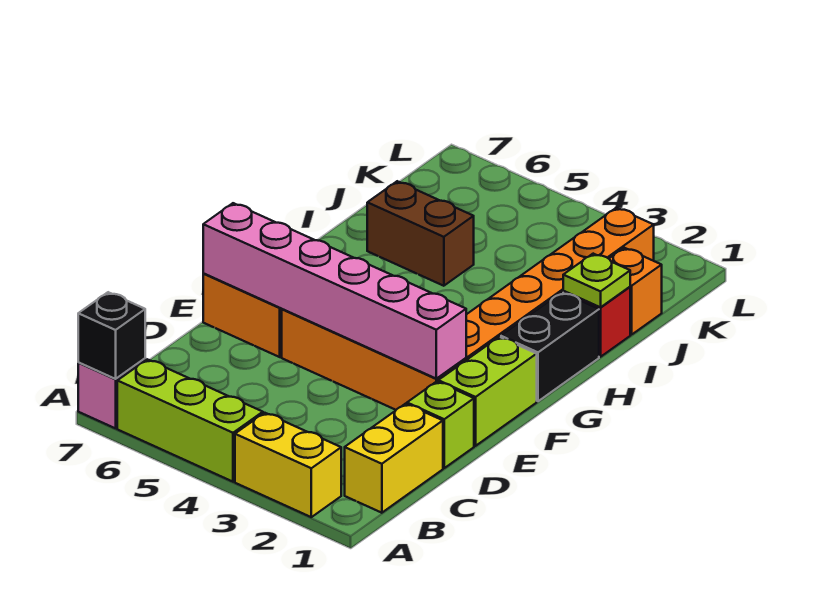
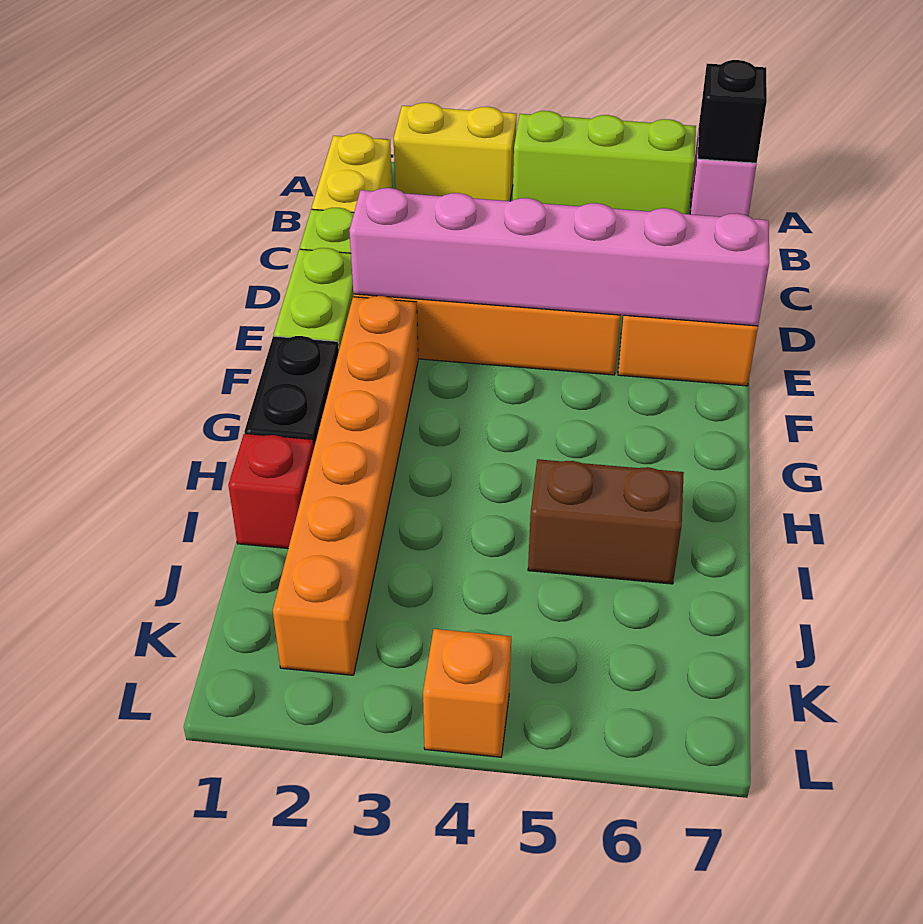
lime 1x1 plate [563,254,630,307] -> none
orange 1x1 brick [609,248,662,334] -> orange 1x1 brick moved to [423,629,511,757]

